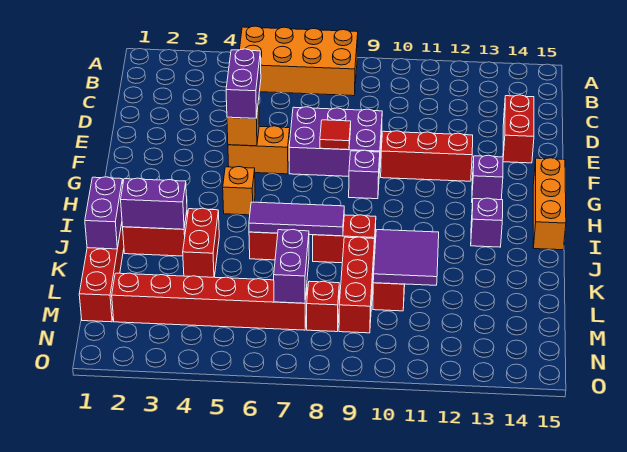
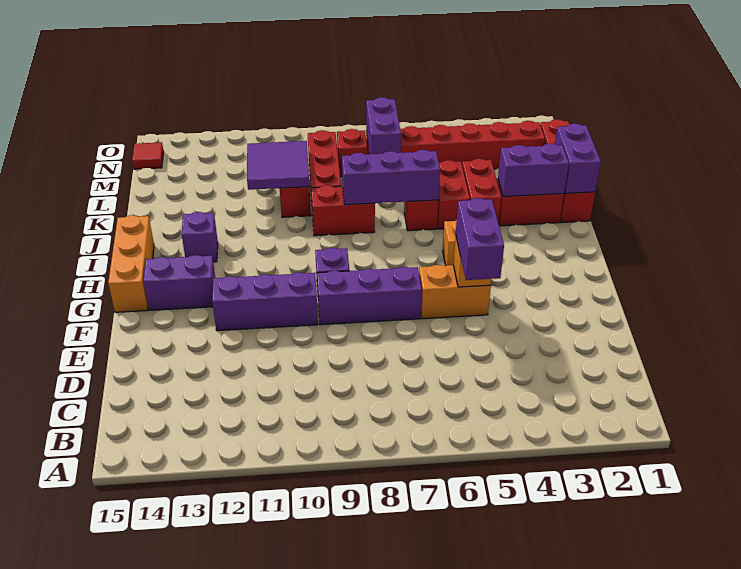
orange 2x4 brick [239,26,358,96] -> none
red 1x2 brick [503,95,534,163] -> red 1x2 brick moved to [437,160,470,229]
purple 2x3 brick [289,107,382,176] -> purple 1x3 brick [317,267,422,325]
red 1x1 tile [320,120,351,150] -> red 1x1 tile moved to [132,142,164,169]
red 1x3 brick [381,131,473,181] -> purple 1x3 brick [212,272,318,331]
purple 1x1 brick [472,155,503,203] -> purple 1x2 brick [143,255,215,310]
purple 1x3 tile [249,202,344,236] -> purple 1x3 brick [342,150,440,205]

